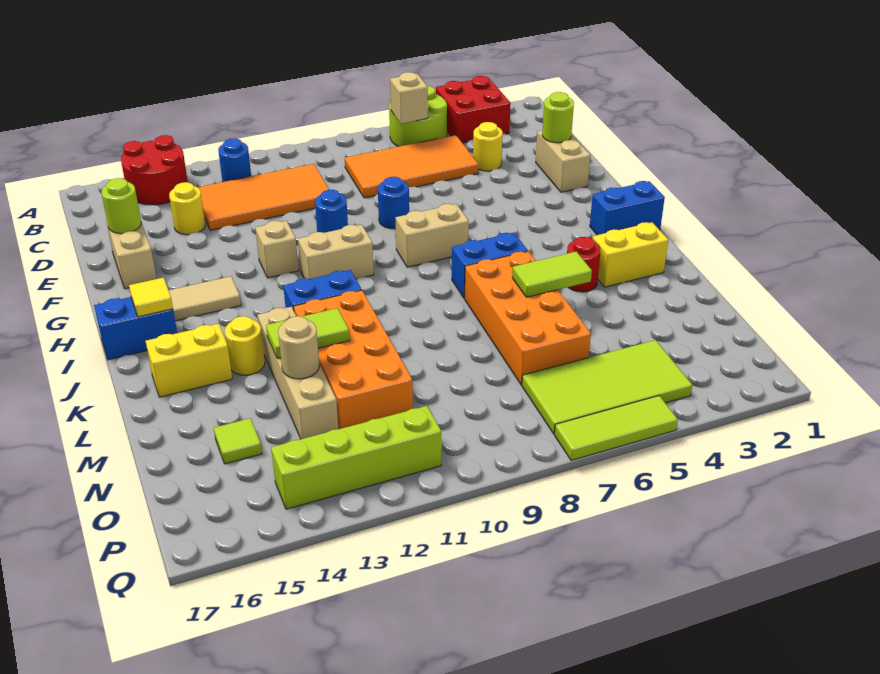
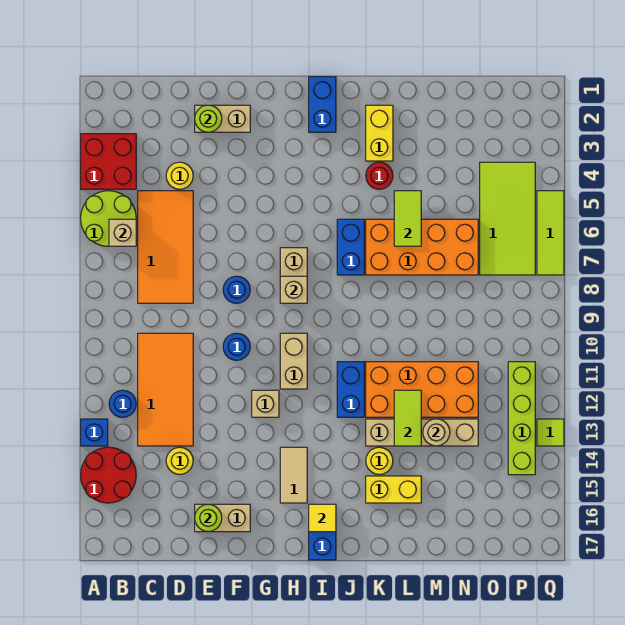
none -> blue 1x1 brick [81,419,108,446]
none -> tan 1x1 brick [280,276,307,303]
yellow 1x2 brick [146,324,232,397] -> yellow 1x2 brick turned to [366,476,421,503]
lime 1x1 tile [214,418,262,464] -> lime 1x1 tile moved to [537,419,564,446]

